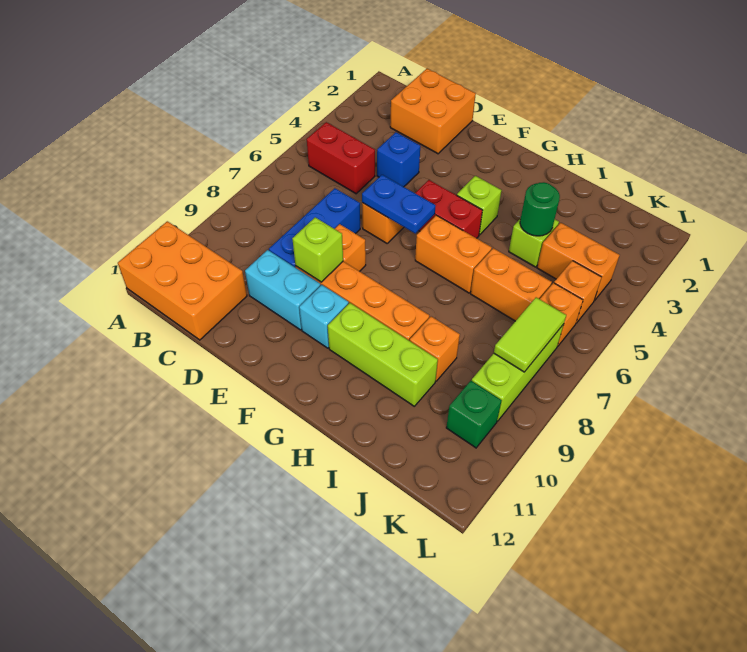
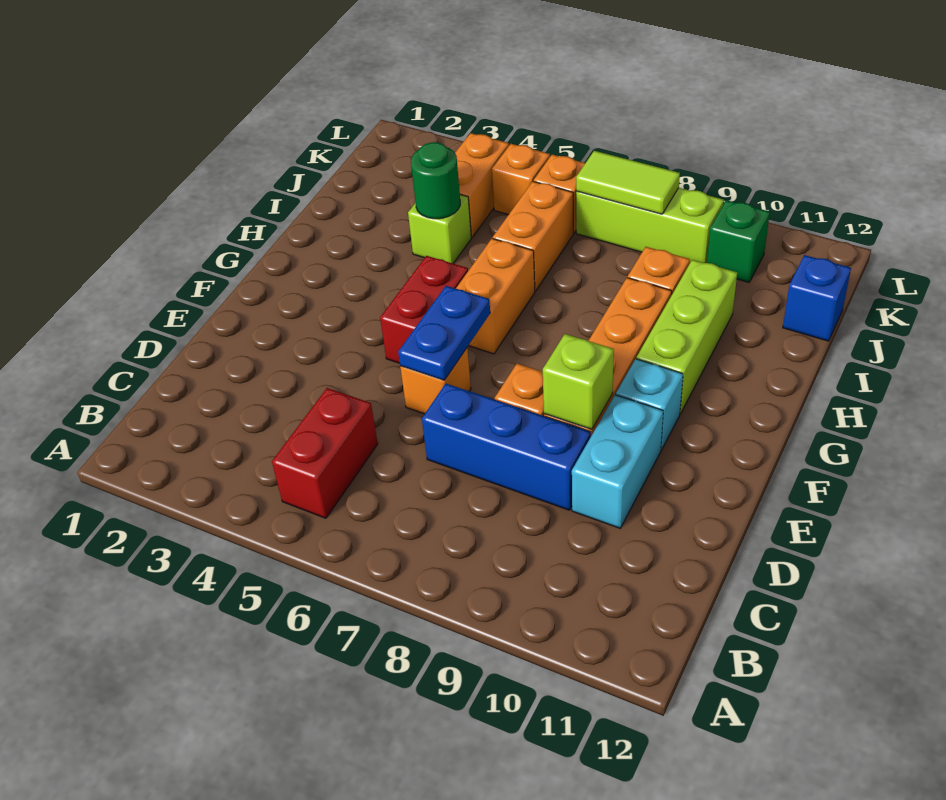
orange 2x3 brick [118,221,247,340] -> none
orange 2x2 brick [390,69,476,154] -> none
blue 1x1 brick [377,132,420,187] -> blue 1x1 brick moved to [783,255,851,341]
lime 1x1 brick [457,176,502,235] -> none

